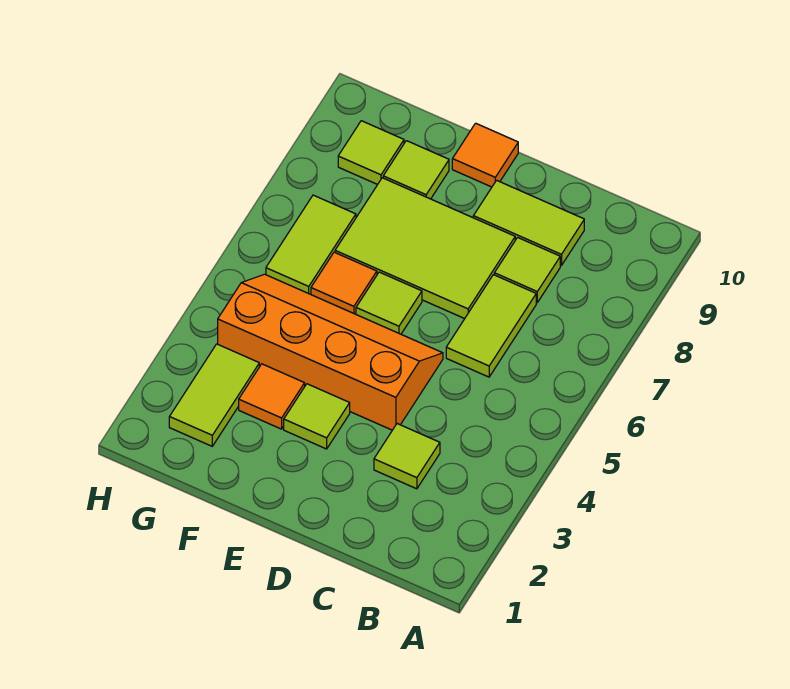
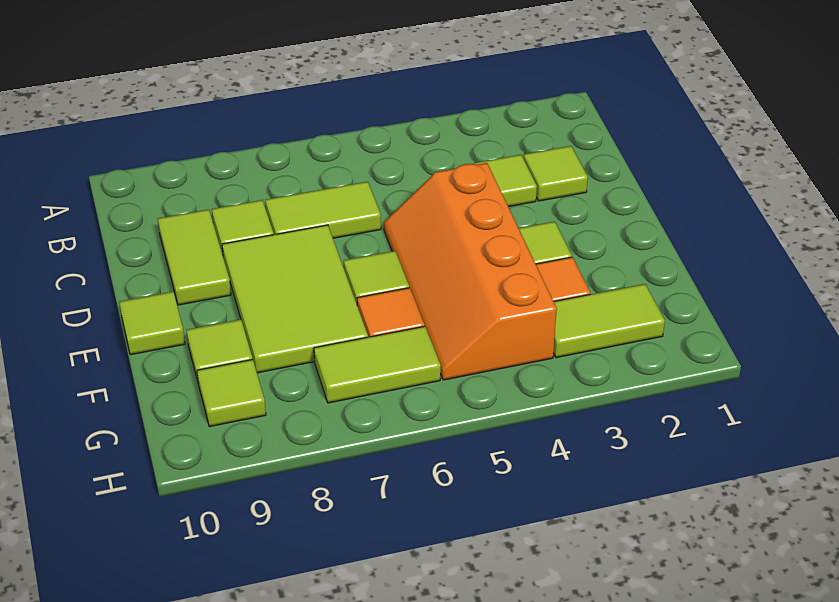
none -> lime 1x1 tile [523,146,588,201]
orange 1x1 tile [452,123,518,187] -> lime 1x1 tile [119,292,185,355]

